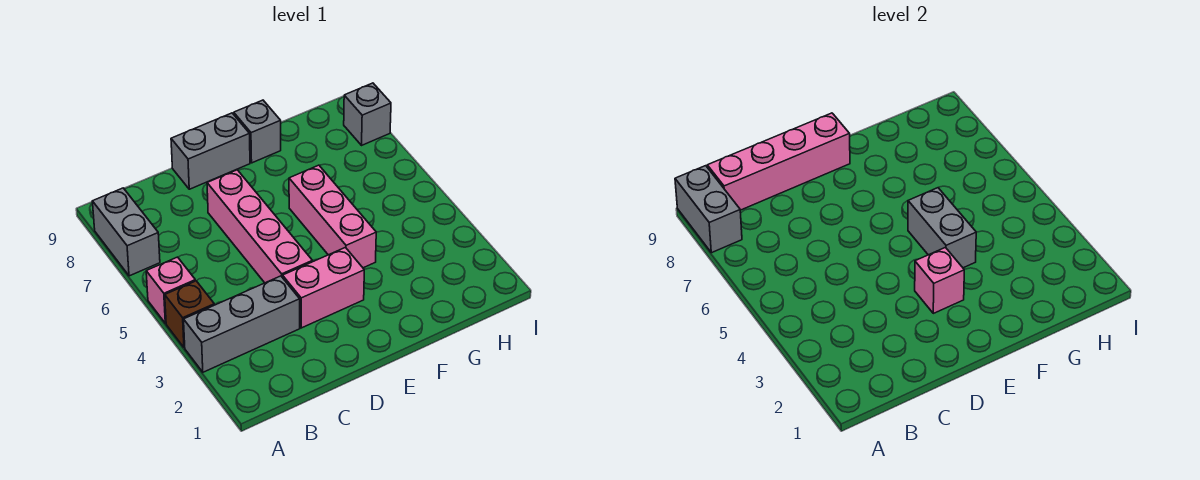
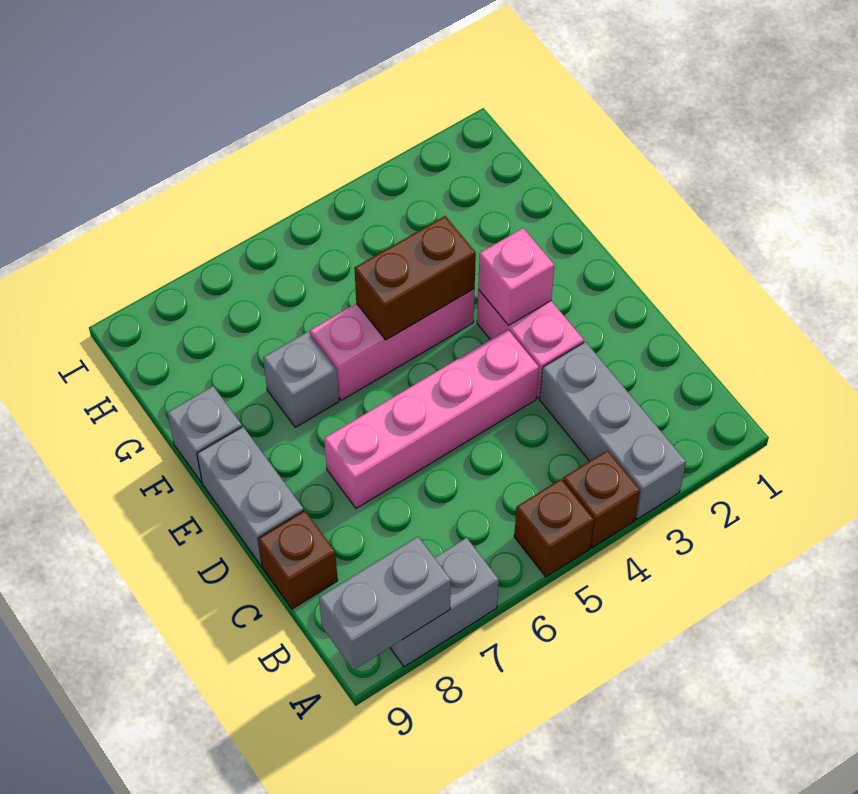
pink 1x1 brick [146,257,195,323] -> brown 1x1 brick [514,479,594,577]
pink 1x4 brick [707,113,850,210] -> none
none -> brown 1x1 brick [258,511,338,609]
grey 1x2 brick [908,188,976,268] -> brown 1x2 brick [354,216,476,340]
grey 1x1 brick [344,83,391,145] -> grey 1x1 brick moved to [263,332,339,427]

